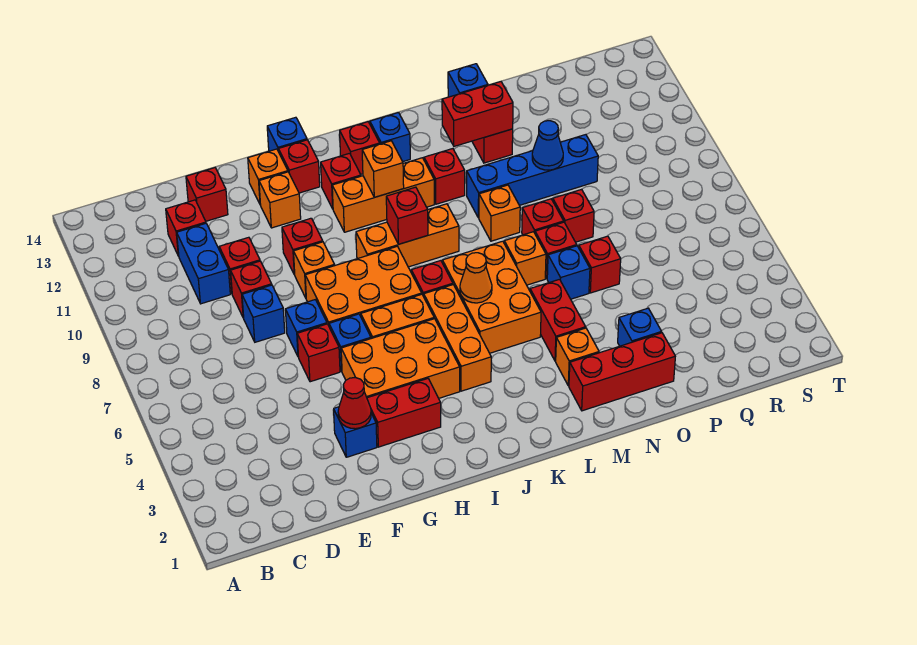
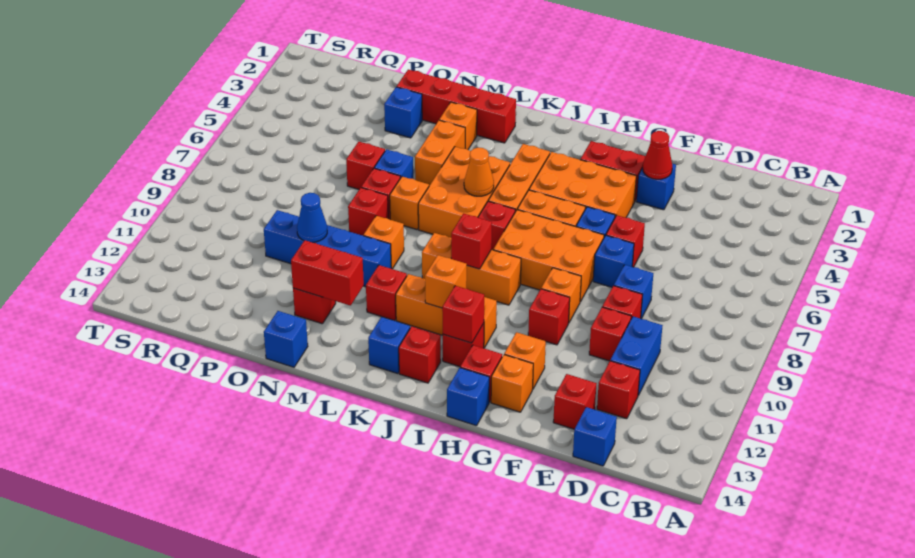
none -> blue 1x1 brick [573,407,617,466]
red 1x3 brick [569,333,675,411] -> red 1x4 brick [397,70,516,143]
red 1x2 brick [530,279,586,361] -> orange 1x2 brick [415,120,465,186]
red 1x1 brick [553,189,594,242] -> red 1x1 brick moved to [442,286,484,343]

